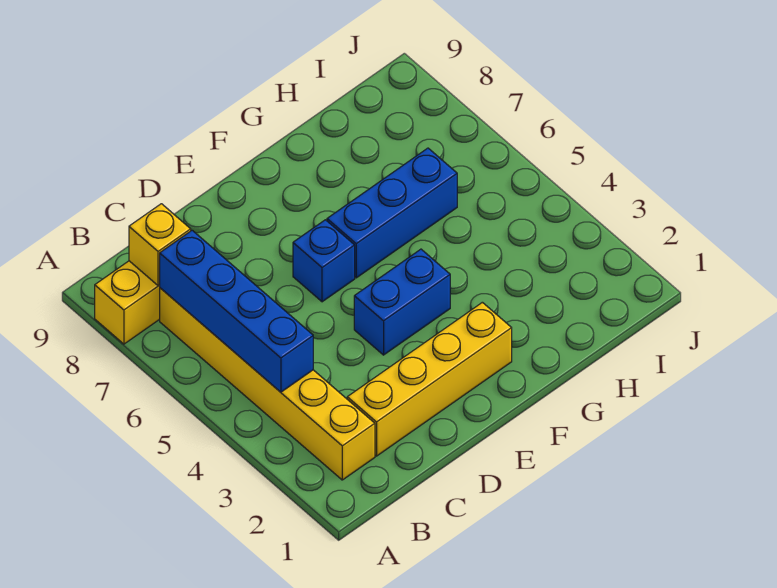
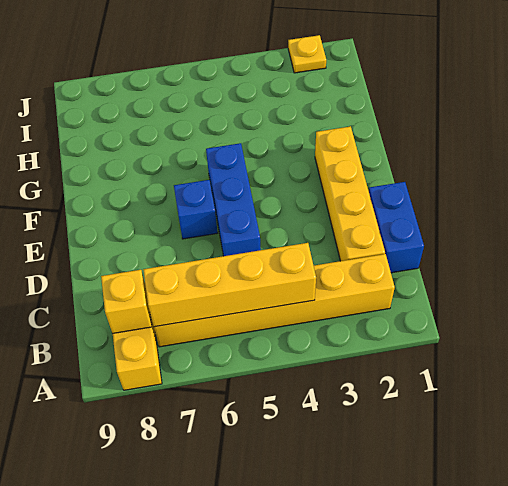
blue 1x4 brick [160,230,313,392] -> yellow 1x4 brick [143,243,316,327]
blue 1x2 brick [354,249,450,355] -> blue 1x2 brick moved to [369,182,424,273]
blue 1x3 brick [327,148,457,278] -> blue 1x3 brick moved to [206,143,261,256]
none -> yellow 1x1 plate [288,35,326,73]

